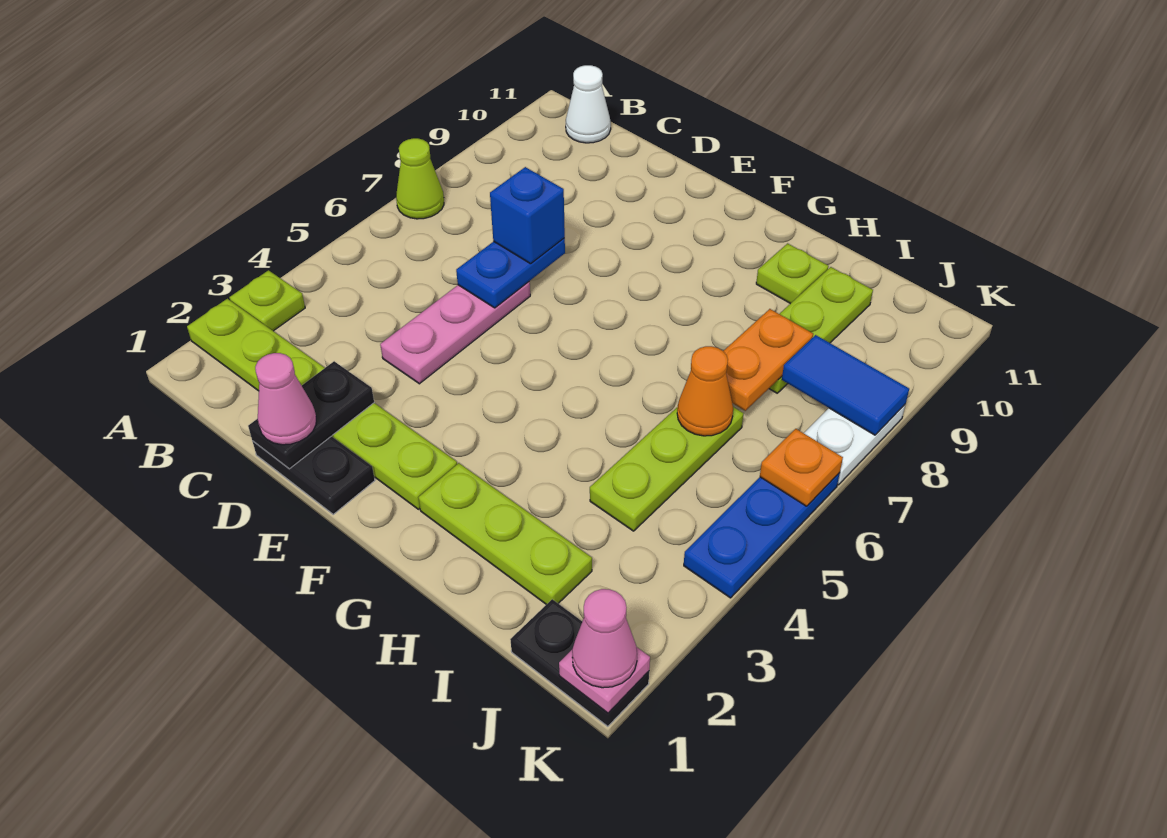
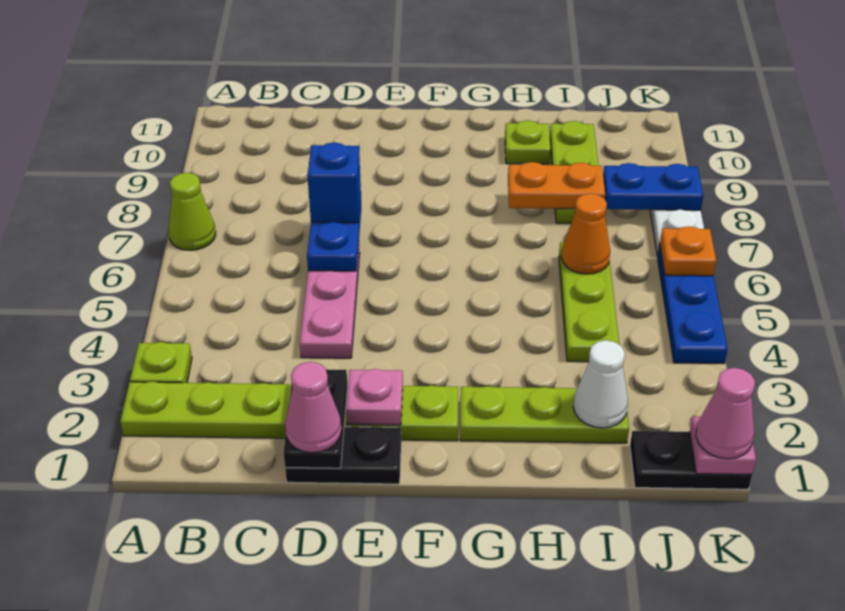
white 1x1 cone [566,65,611,143] -> white 1x1 cone moved to [573,340,628,428]
none -> pink 1x1 plate [346,369,403,425]
orange 1x2 plate [724,309,813,411] -> orange 1x2 plate turned to [508,162,605,209]
blue 1x2 tile [782,335,909,435] -> blue 1x2 plate [603,163,703,210]

